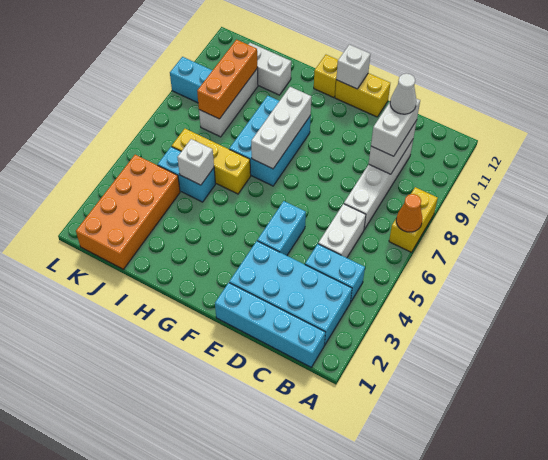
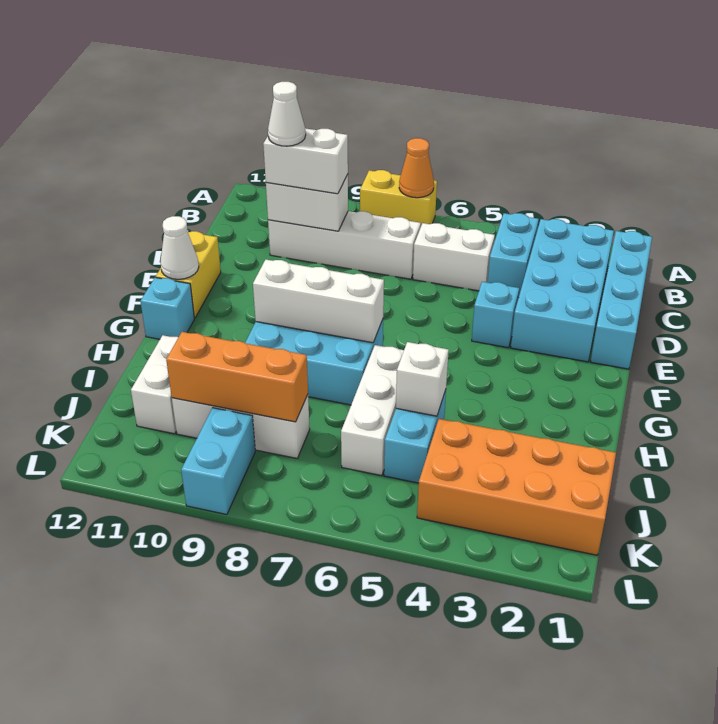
cyan 1x2 brick [257,201,306,256] -> cyan 1x1 brick [472,282,519,348]
white 1x1 brick [336,45,370,89] -> white 1x1 cone [160,216,199,279]
yellow 1x1 brick [314,55,338,98] -> cyan 1x1 brick [140,277,194,339]
yellow 1x3 brick [172,129,251,194] -> white 1x3 brick [341,345,404,476]

